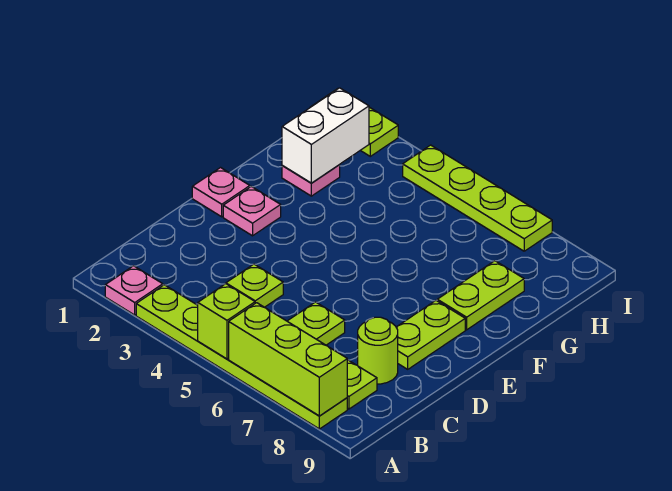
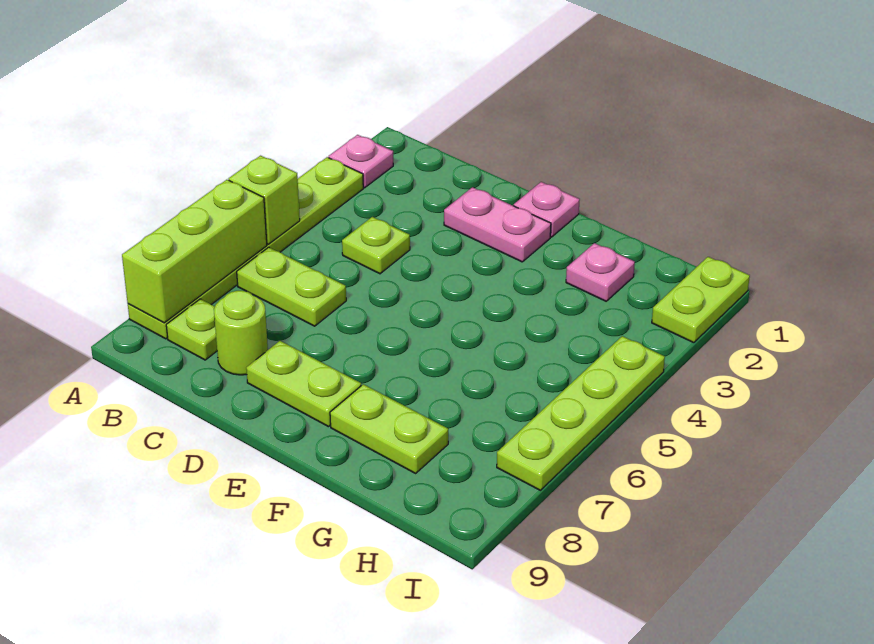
pink 1x1 plate [223,187,281,236] -> pink 1x2 plate [444,187,551,262]
white 1x2 brick [282,88,369,183] -> none

